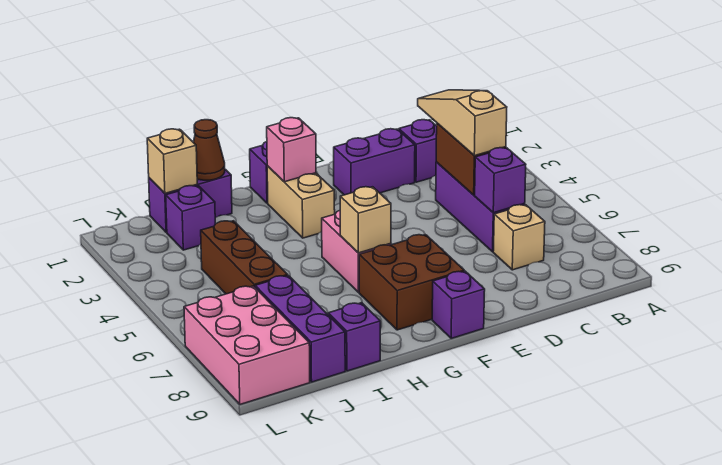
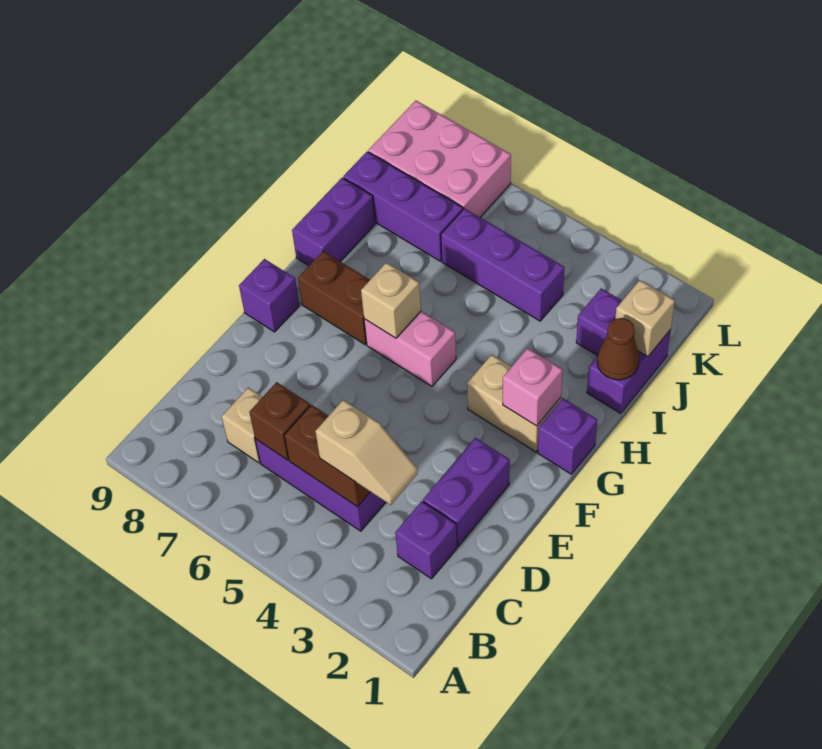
tan 1x3 slope [418,90,507,156] -> tan 1x2 slope [315,400,418,505]
purple 1x1 brick [475,148,526,213] -> brown 1x1 brick [249,382,310,460]
brown 2x2 brick [359,235,464,330] -> brown 1x2 brick [298,251,370,345]
purple 1x1 brick [328,303,380,371] -> purple 1x2 brick [292,178,375,266]
brown 1x3 brick [201,221,288,294] -> purple 1x3 brick [441,208,564,321]

